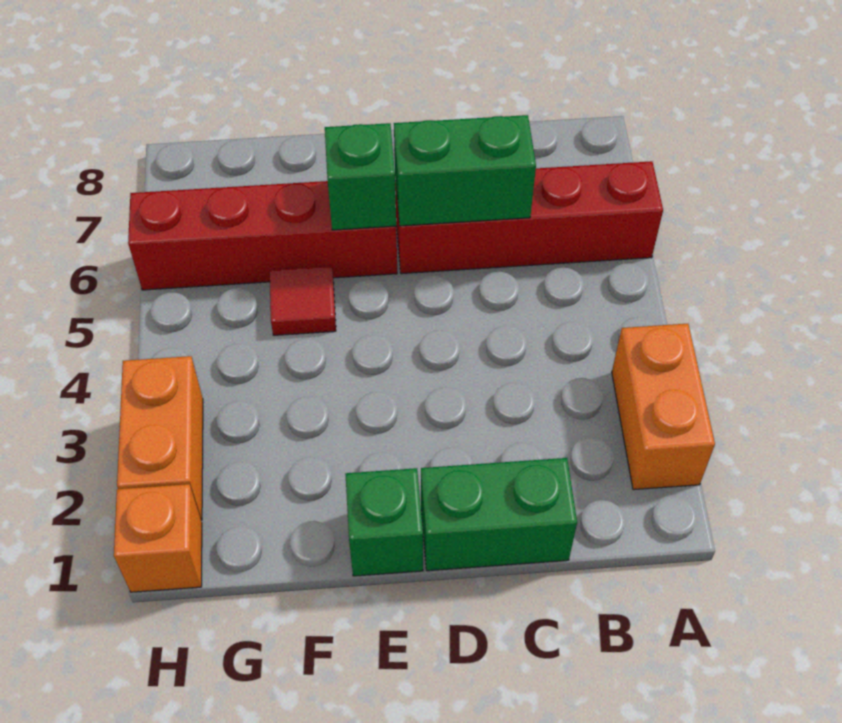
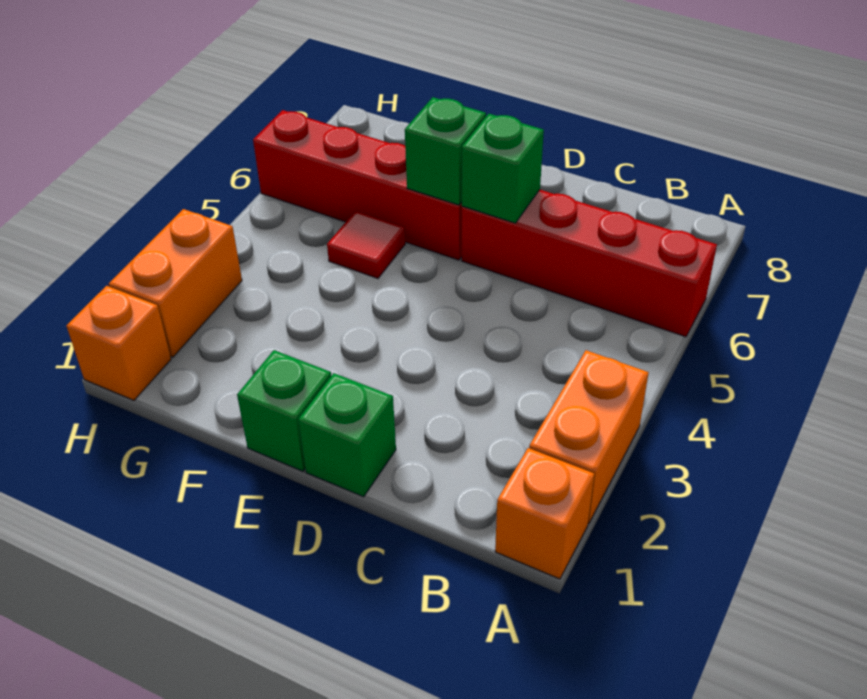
none -> orange 1x1 brick [495,448,594,579]
green 1x2 brick [421,458,577,571] -> green 1x1 brick [298,373,396,497]
green 1x2 brick [394,115,536,226] -> green 1x1 brick [462,114,544,223]

